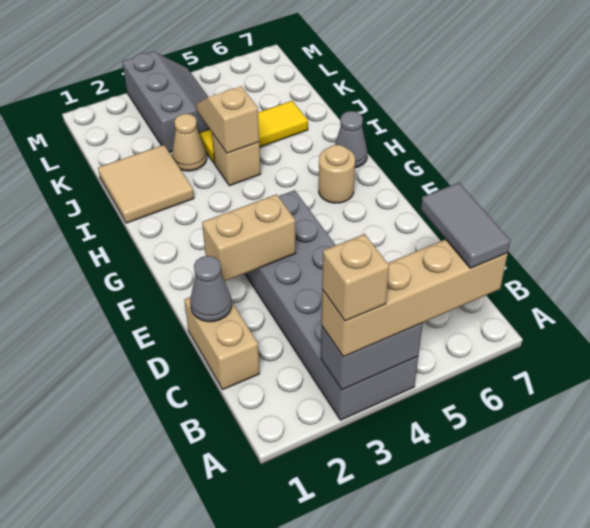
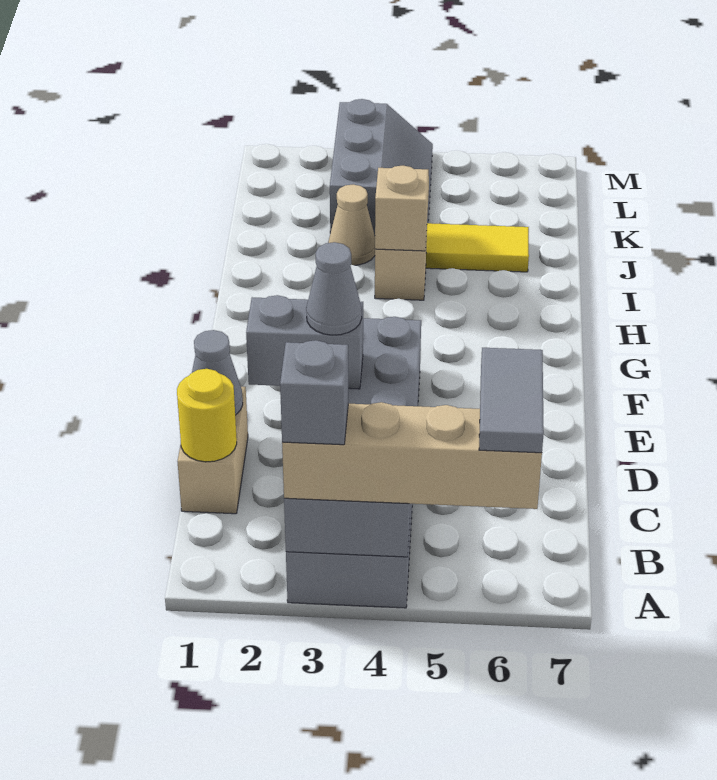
tan 1x1 brick [322,234,389,321] -> grey 1x1 brick [280,340,348,445]
none -> yellow 1x1 round brick [177,369,237,462]
tan 1x2 brick [202,194,295,281] -> grey 1x2 brick [246,295,363,389]
tan 1x1 round brick [319,145,355,203] -> none
grey 1x1 cone [335,111,367,168] -> grey 1x1 cone moved to [306,242,362,335]
tan 2x2 tile [98,145,194,223] -> none

